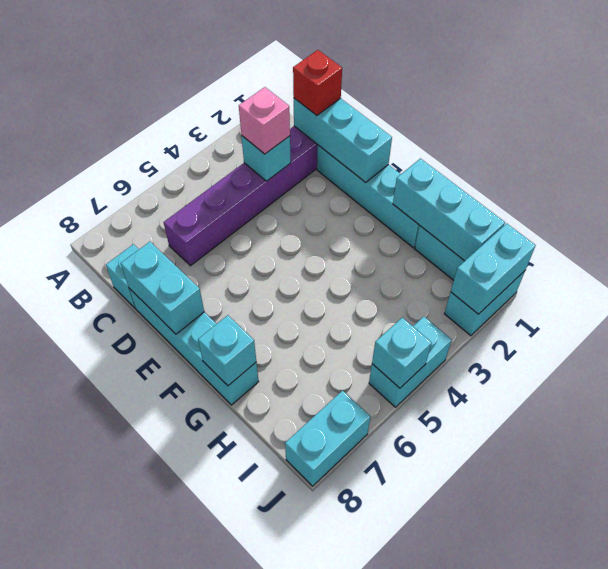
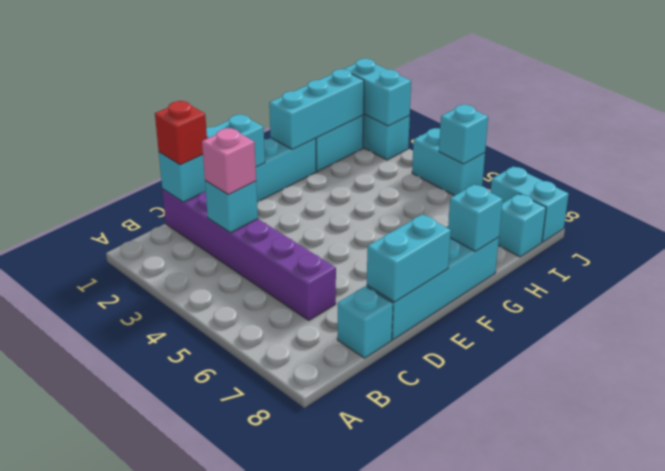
none -> cyan 1x1 brick [498,194,546,257]

